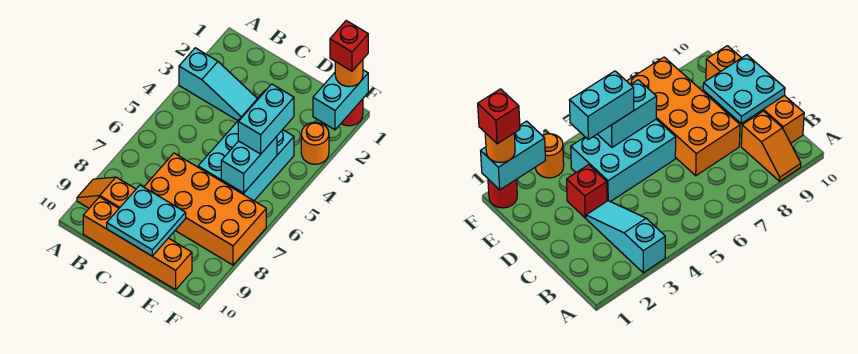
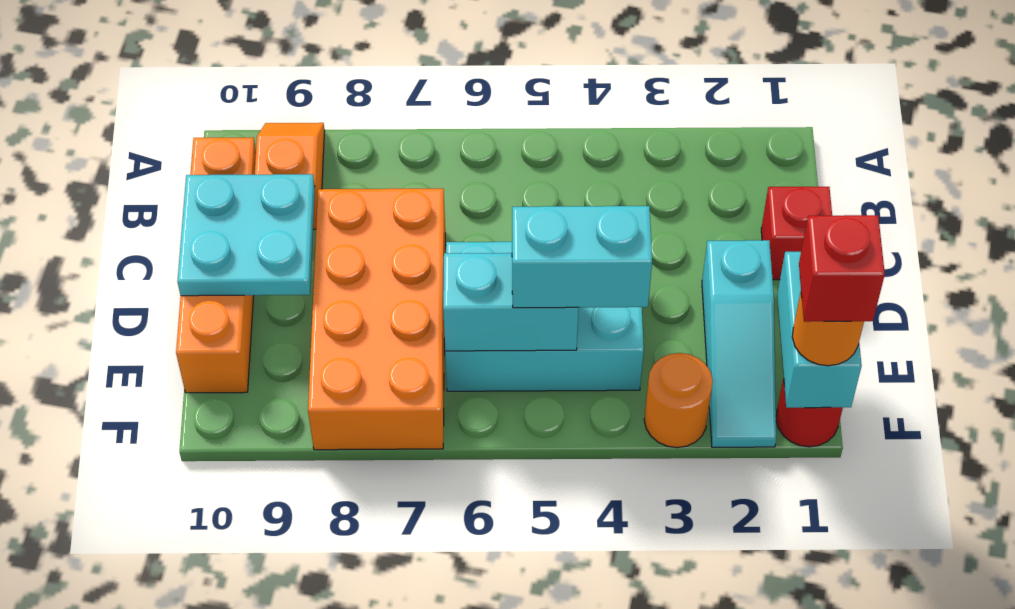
cyan 1x3 slope [179,48,257,121] -> cyan 1x3 slope moved to [702,240,776,447]
red 1x1 brick [567,165,607,218] -> red 1x1 brick moved to [761,187,832,280]
cyan 1x2 brick [313,70,368,130] -> cyan 1x2 brick turned to [777,252,862,408]

